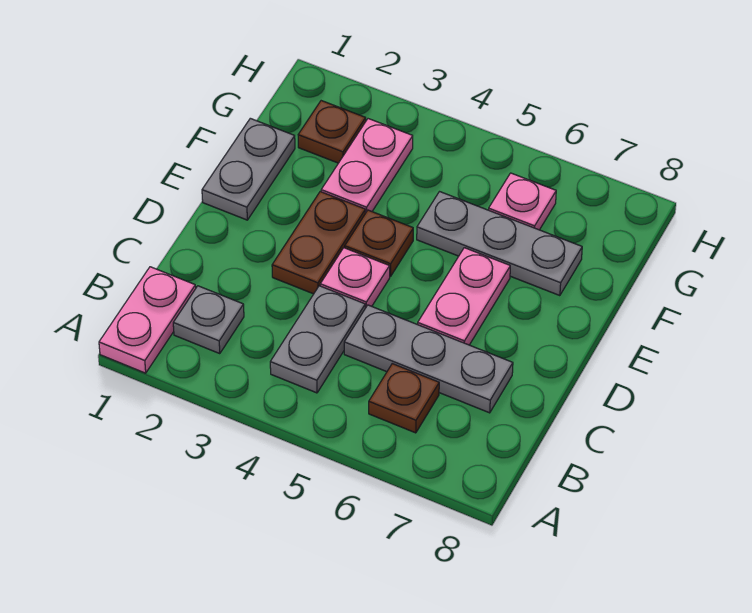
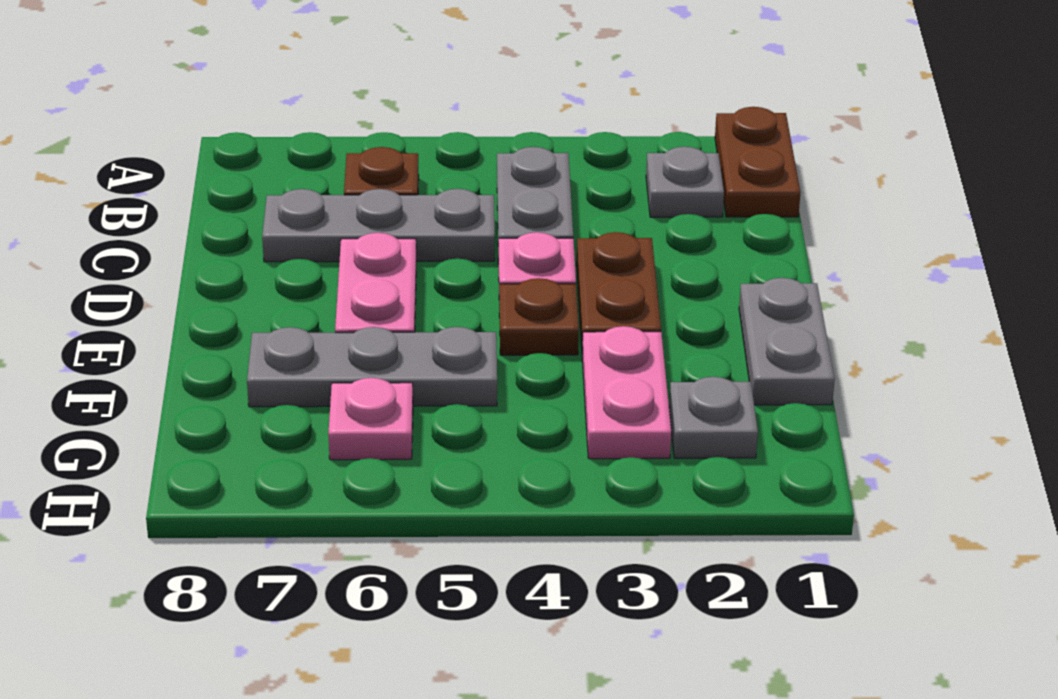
pink 1x2 plate [99,267,196,373] -> brown 1x2 plate [715,107,801,217]
brown 1x1 plate [298,101,366,163] -> grey 1x1 plate [669,377,758,458]

